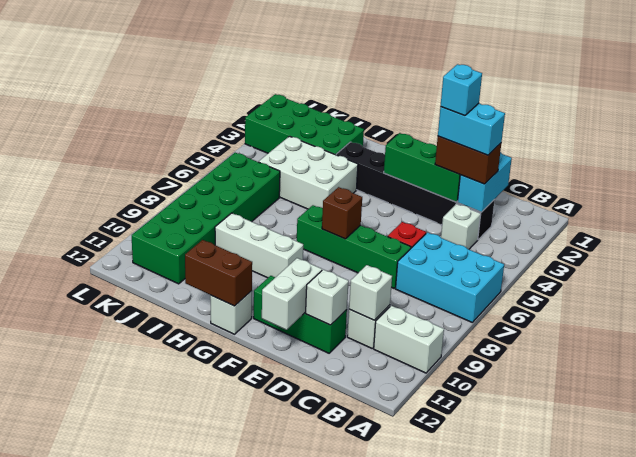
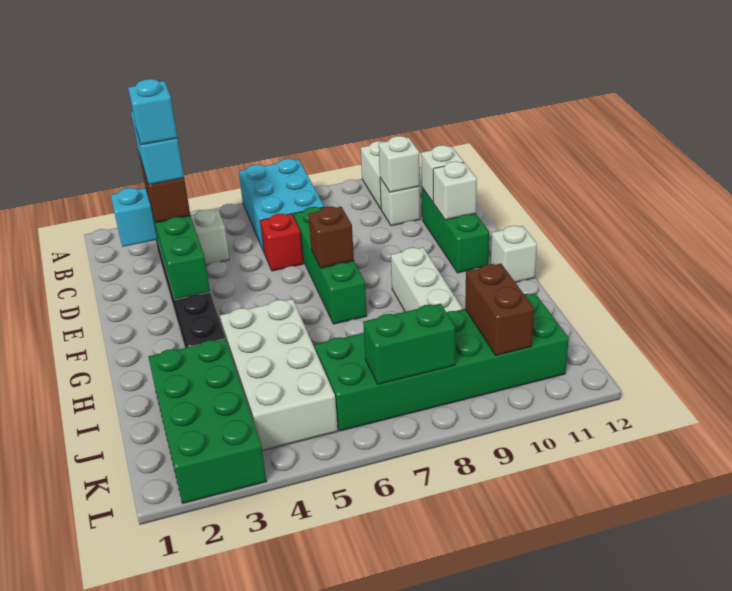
white 1x2 brick [262,258,322,330] -> white 1x1 brick [433,161,477,220]
brown 1x2 brick [185,240,252,306] -> brown 1x2 brick moved to [465,264,534,355]
white 2x3 brick [259,136,358,209] -> white 2x4 brick [220,299,338,451]
none -> green 1x2 brick [363,304,455,384]

